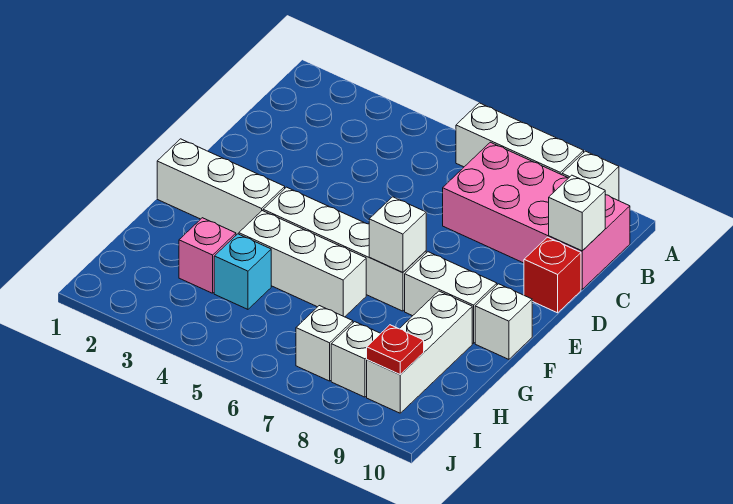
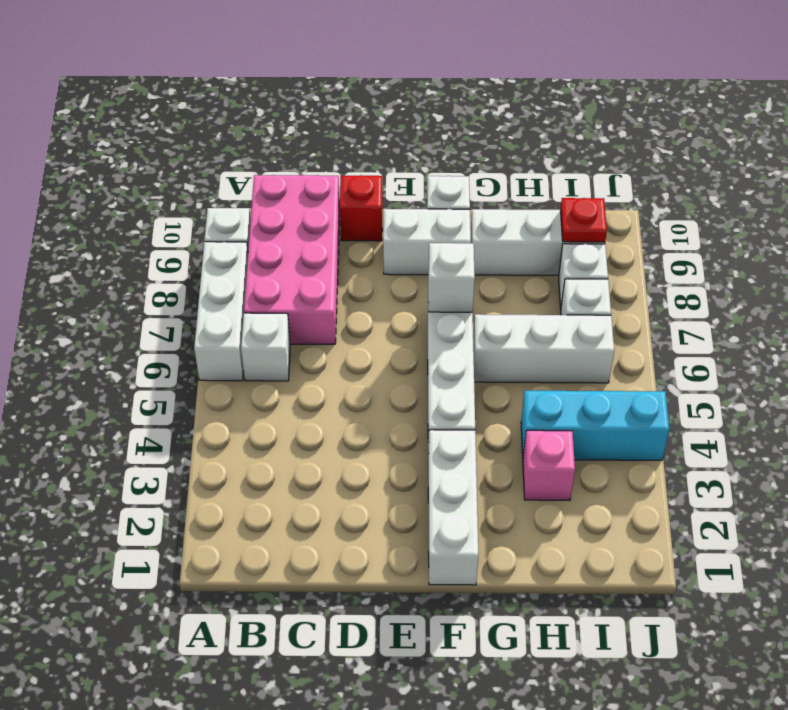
white 1x1 brick [549,175,605,251] -> white 1x1 brick moved to [241,313,290,381]
white 1x2 brick [405,252,497,343] -> white 1x2 brick turned to [383,209,471,275]
white 1x3 brick [239,211,366,317] -> white 1x3 brick turned to [473,314,614,383]
cyan 1x1 brick [214,234,271,309] -> cyan 1x3 brick [521,391,669,460]

